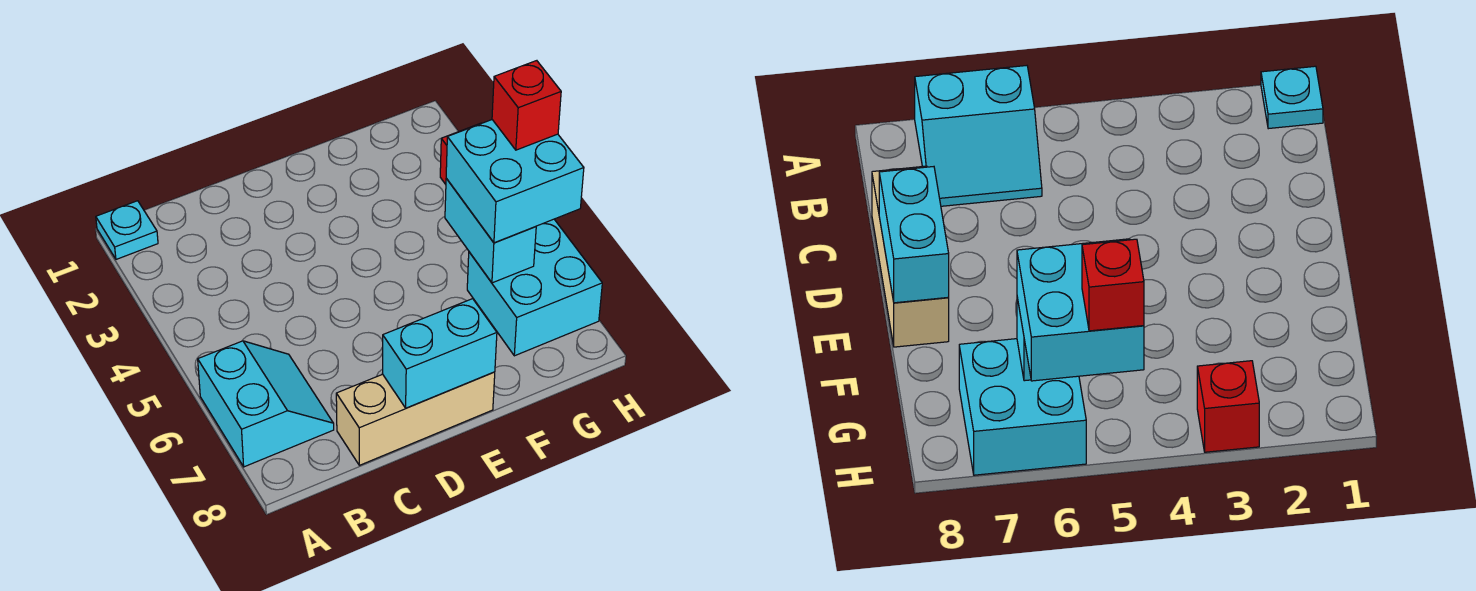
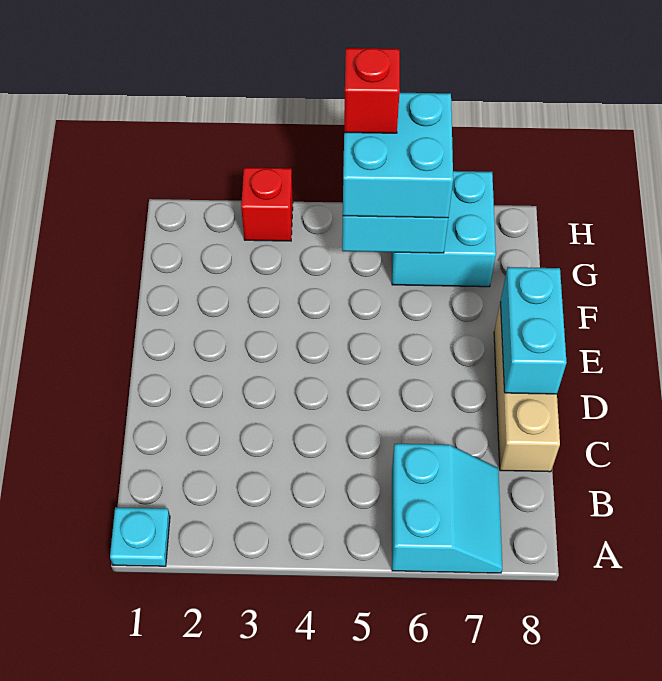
cyan 2x2 slope [198,341,334,467] -> cyan 2x2 slope turned to [392,444,502,573]

